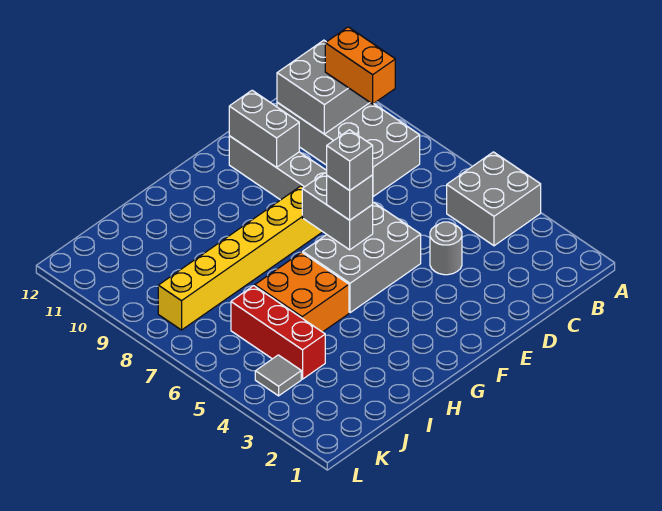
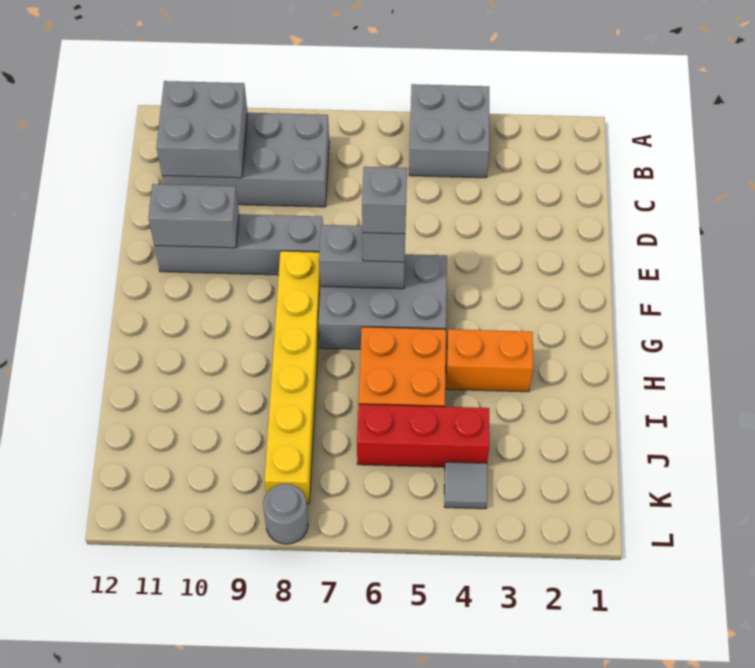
orange 1x2 brick [325,27,395,104] -> orange 1x2 brick moved to [446,329,533,392]
grey 1x1 round brick [430,222,462,275] -> grey 1x1 round brick moved to [263,484,308,544]
grey 2x3 brick [302,202,421,313] -> grey 2x3 brick turned to [319,254,447,350]

